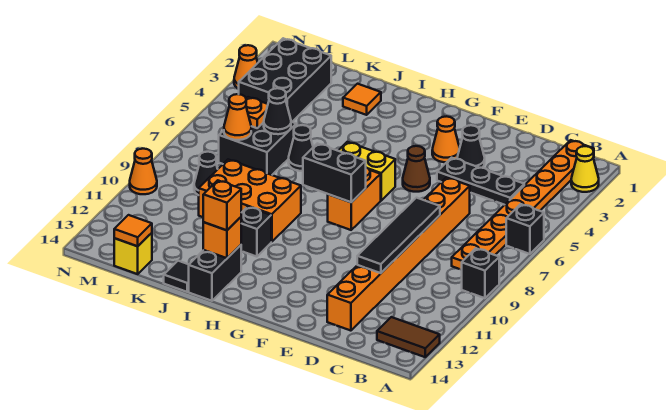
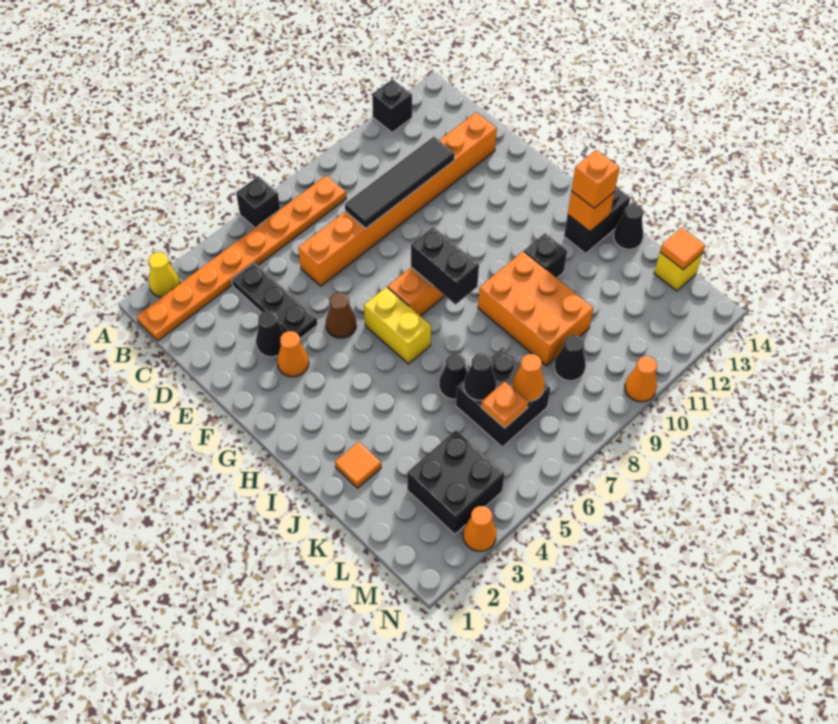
black 1x1 brick [462,248,499,298] -> black 1x1 brick moved to [372,79,412,132]
brown 1x2 tile [377,317,440,357] -> none
black 1x1 tile [164,261,189,292] -> black 1x1 cone [614,204,644,249]
black 2x3 brick [239,38,331,122] -> black 2x2 brick [407,430,504,534]

